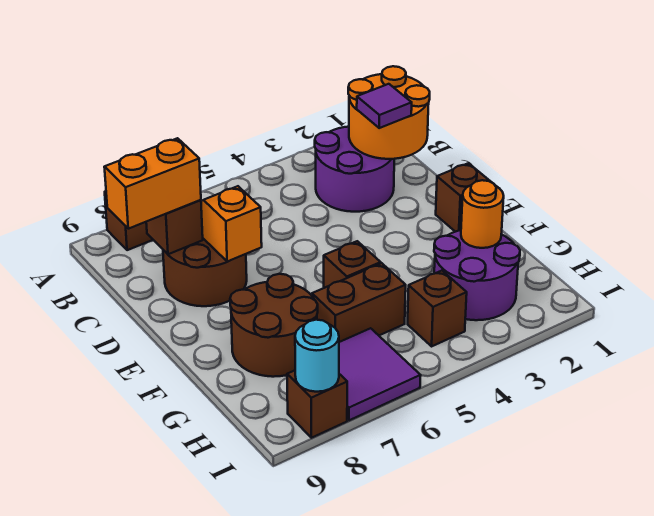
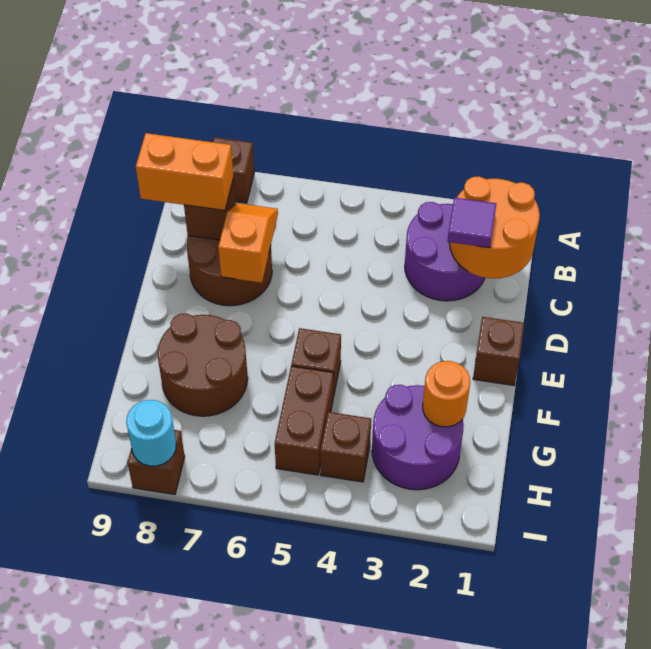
brown 1x2 brick [312,263,406,342] -> brown 1x2 brick turned to [275,366,334,475]
purple 2x2 tile [339,328,421,420] -> none

